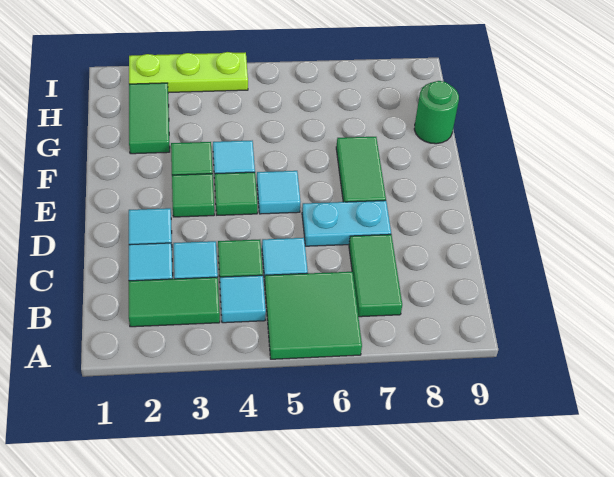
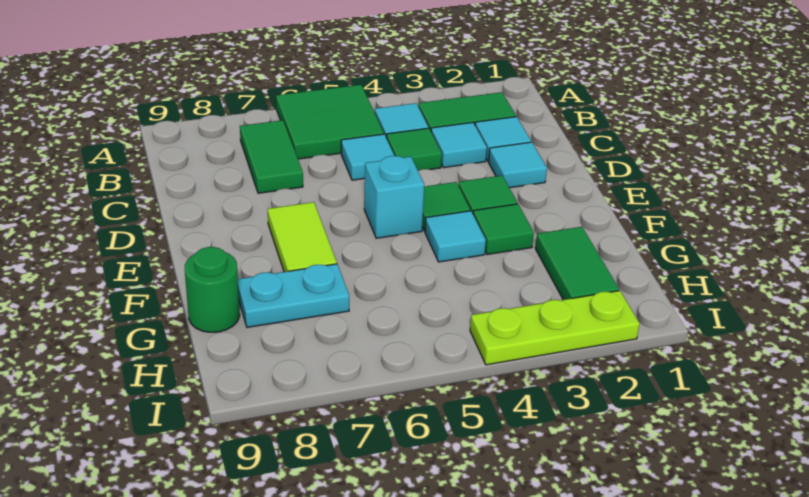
cyan 1x2 plate [302,200,391,246] -> cyan 1x2 plate moved to [238,264,349,327]
cyan 1x1 tile [257,171,301,214] -> cyan 1x1 brick [364,156,424,238]
green 1x2 tile [336,137,386,202] -> lime 1x2 tile [268,202,337,272]

